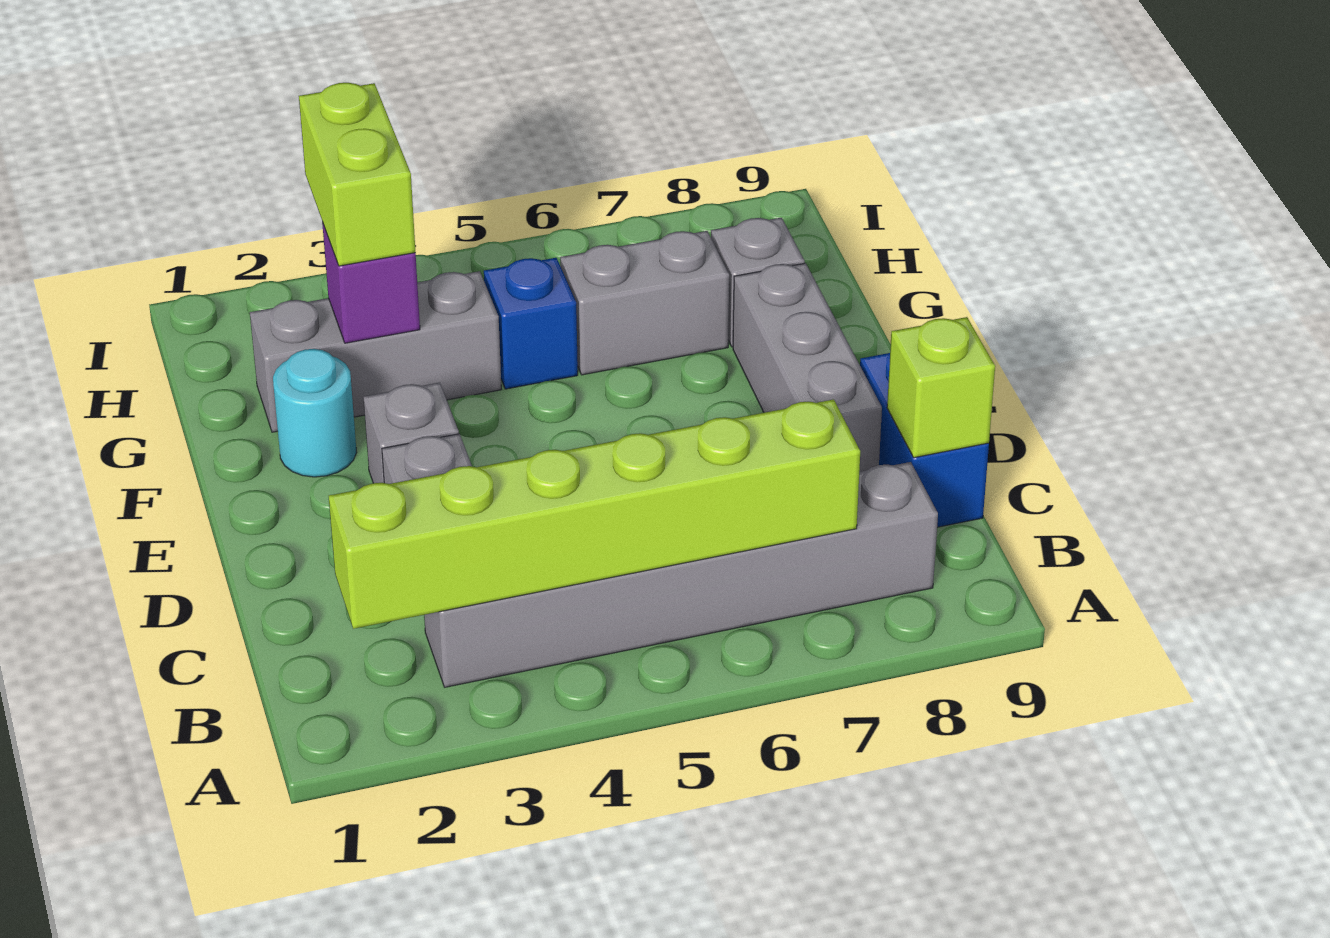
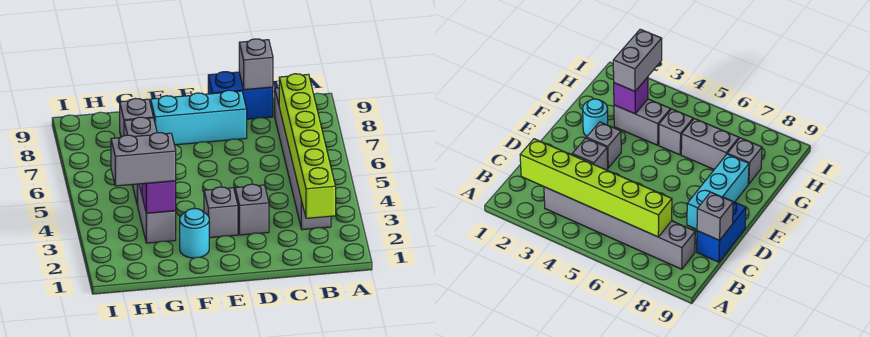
lime 1x1 brick [887,317,995,458] -> grey 1x1 brick [239,39,273,90]
grey 1x3 brick [733,263,882,472] -> cyan 1x3 brick [151,90,247,145]
grey 1x3 brick [250,271,502,432] -> grey 1x2 brick [138,184,176,243]
lime 1x2 brick [299,83,416,266] -> grey 1x2 brick [111,133,176,186]
blue 1x1 brick [484,258,578,389] -> grey 1x1 brick [659,109,693,155]

